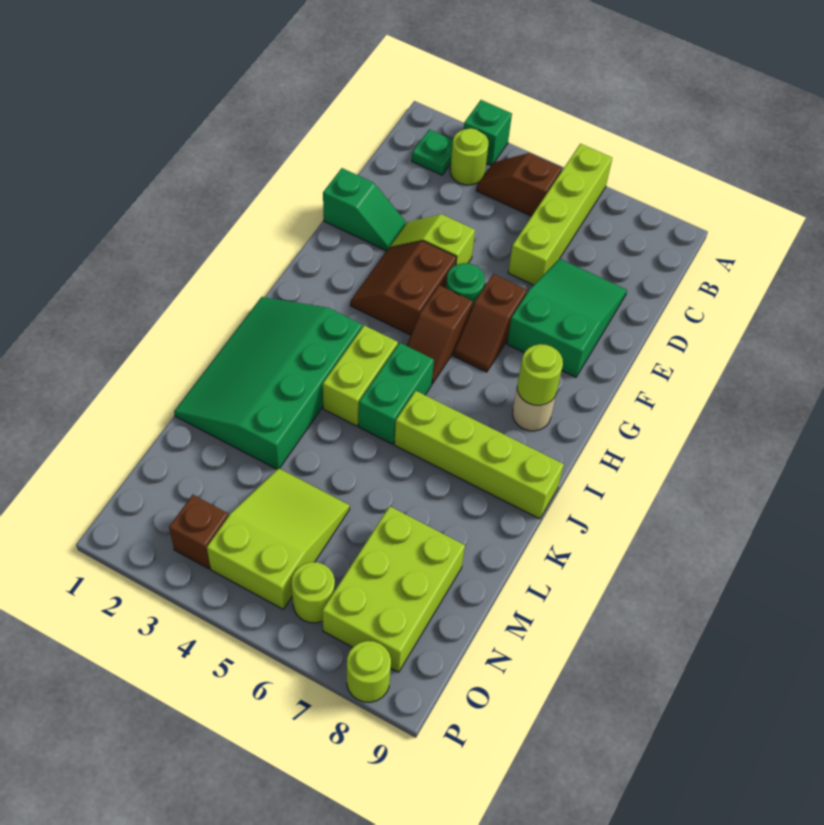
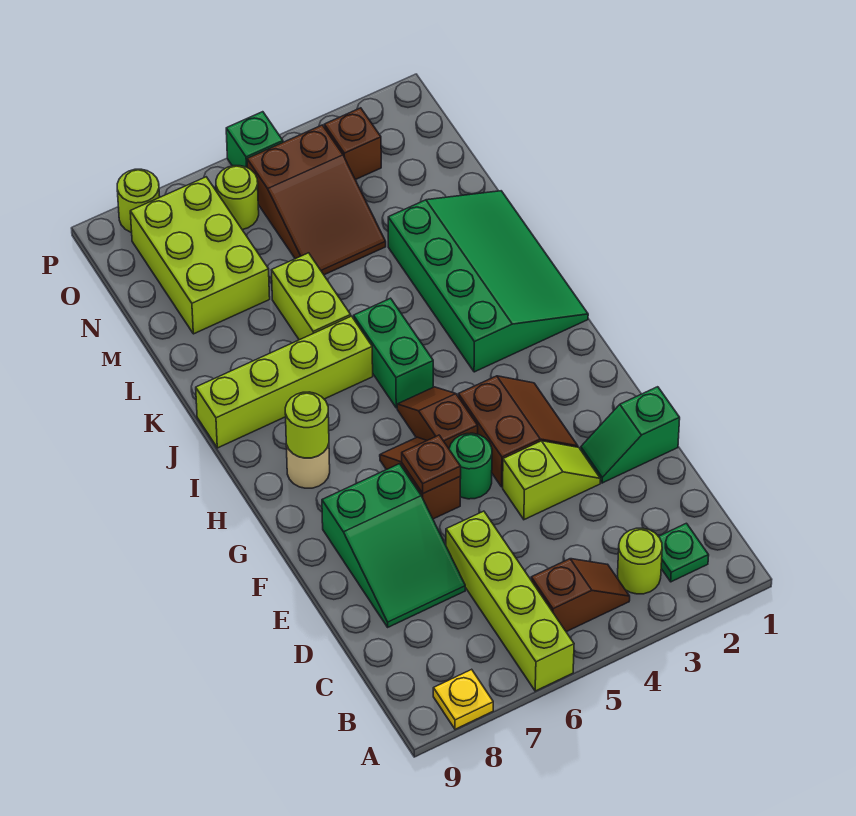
green 1x1 brick [464,100,512,165] -> green 1x1 brick moved to [226,112,283,167]
none -> yellow 1x1 plate [433,669,493,729]
none -> brown 1x1 plate [402,435,461,493]
lime 1x2 brick [323,325,398,426] -> lime 1x2 brick moved to [272,253,351,340]
lime 2x3 slope [207,468,350,609] -> brown 2x3 slope [247,125,386,275]

